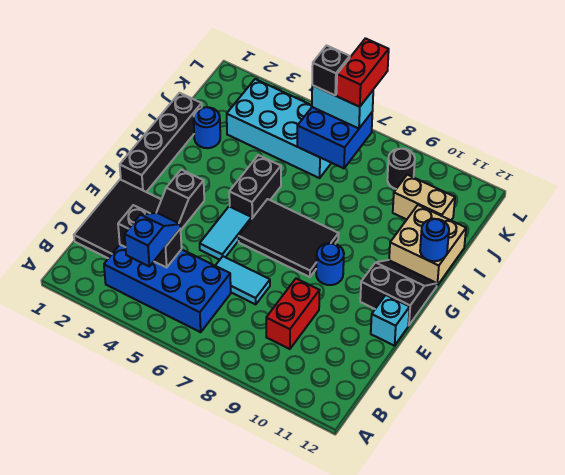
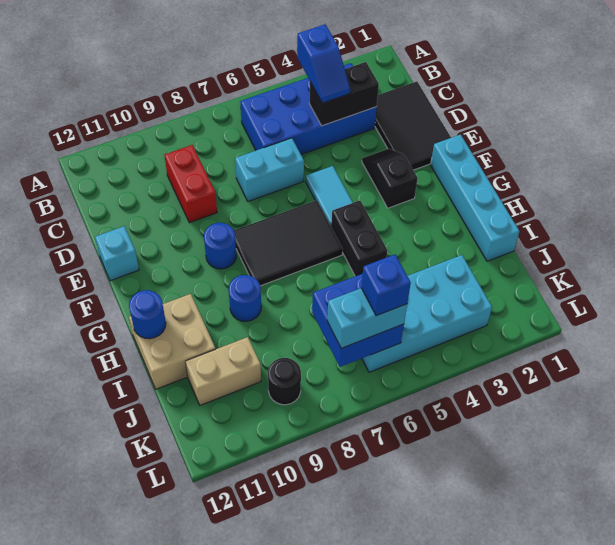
cyan 1x2 tile [215,256,270,305] -> cyan 1x2 brick [235,138,304,201]
black 1x4 brick [120,93,202,192] -> cyan 1x4 brick [431,135,519,261]
black 2x2 slope [360,260,437,325] -> none
blue 1x1 round brick [194,107,220,148] -> blue 1x1 round brick moved to [229,275,261,321]
black 1x1 brick [312,46,350,95] -> blue 1x1 brick [361,255,411,316]
red 1x2 brick [337,38,389,107] -> none

